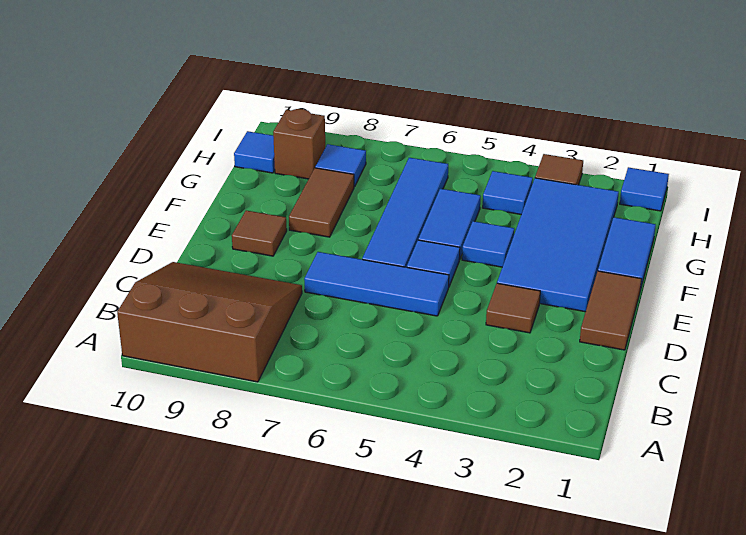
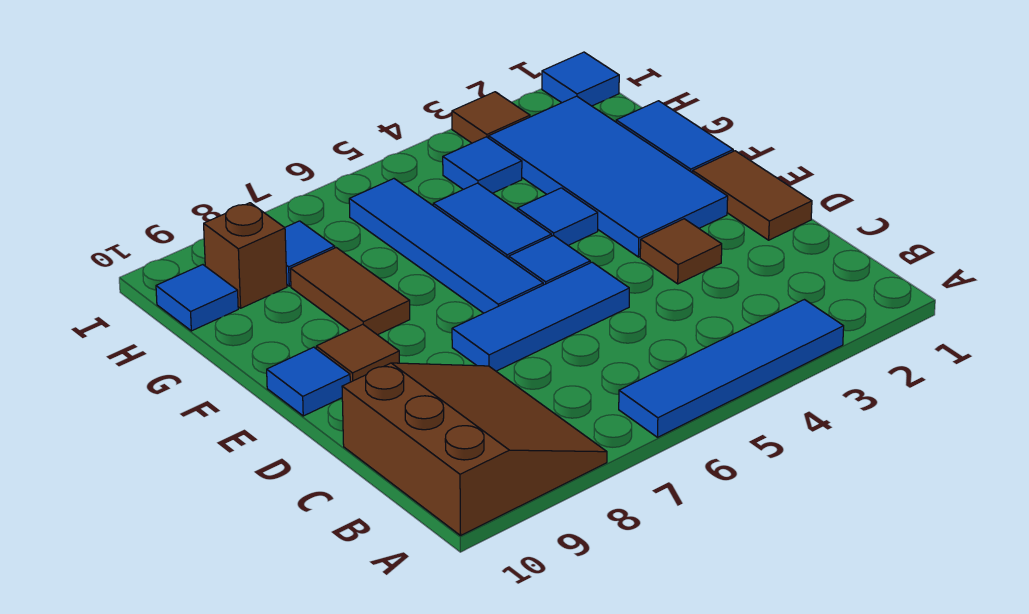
none -> blue 1x4 tile [619,300,844,437]
brown 3x3 slope [117,262,302,382] -> brown 3x3 slope turned to [342,363,607,535]
none -> blue 1x1 tile [267,347,350,416]

